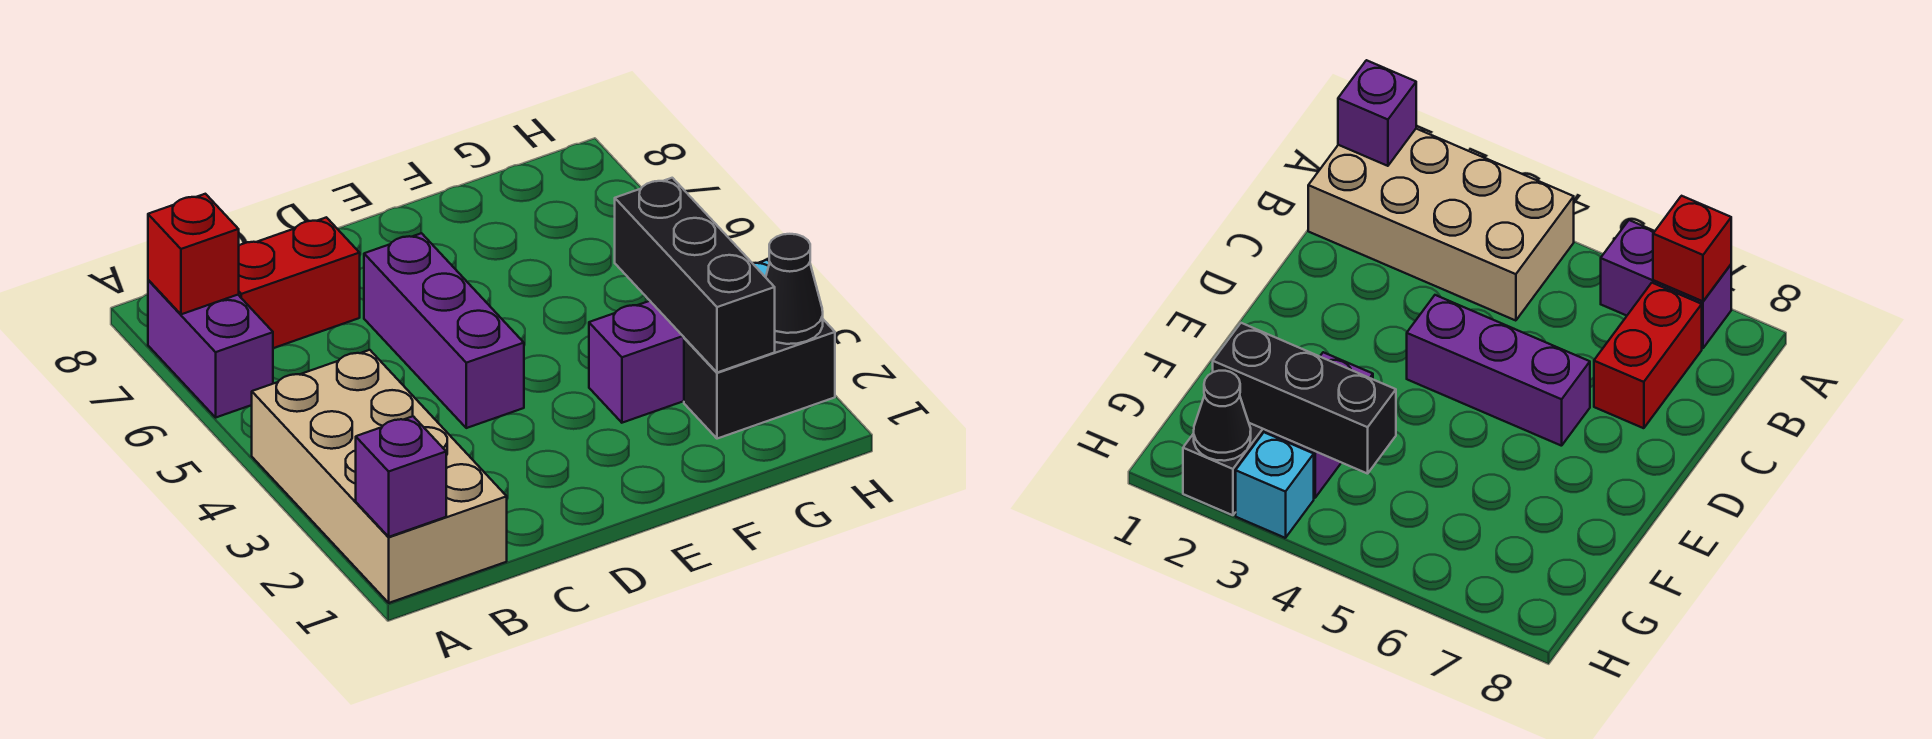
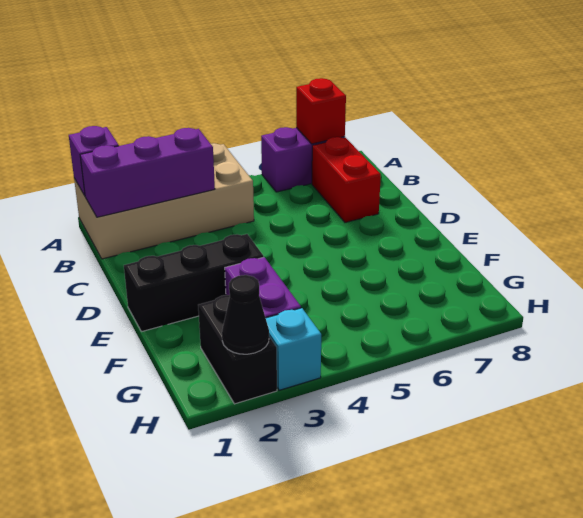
purple 1x3 brick [364,233,524,428] -> purple 1x3 brick moved to [80,128,215,217]
black 1x3 brick [615,178,775,373] -> black 1x3 brick moved to [124,234,264,332]

